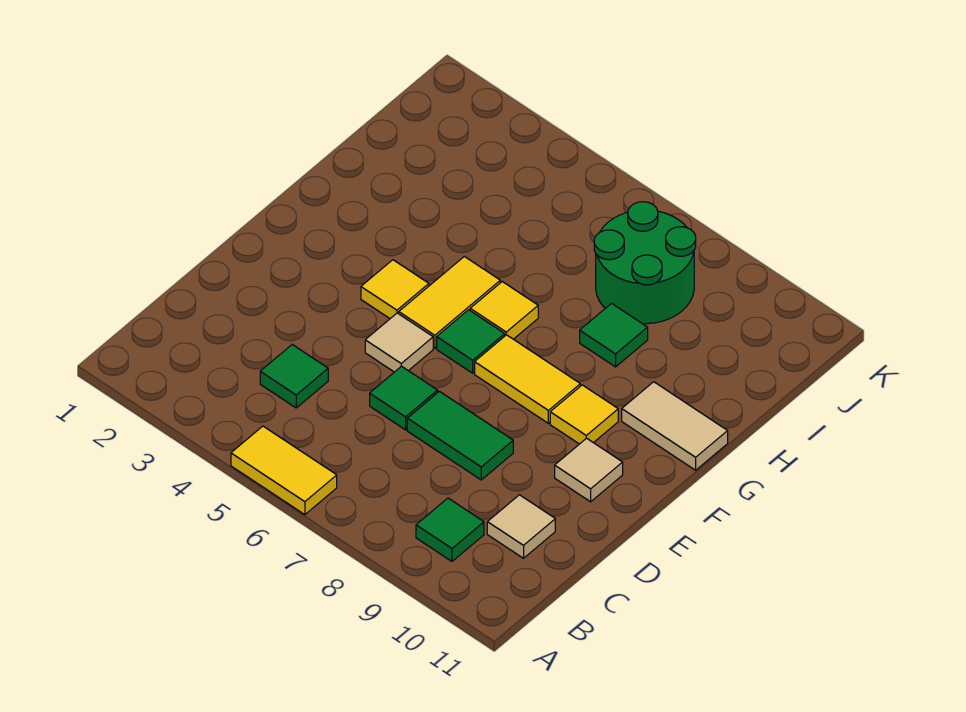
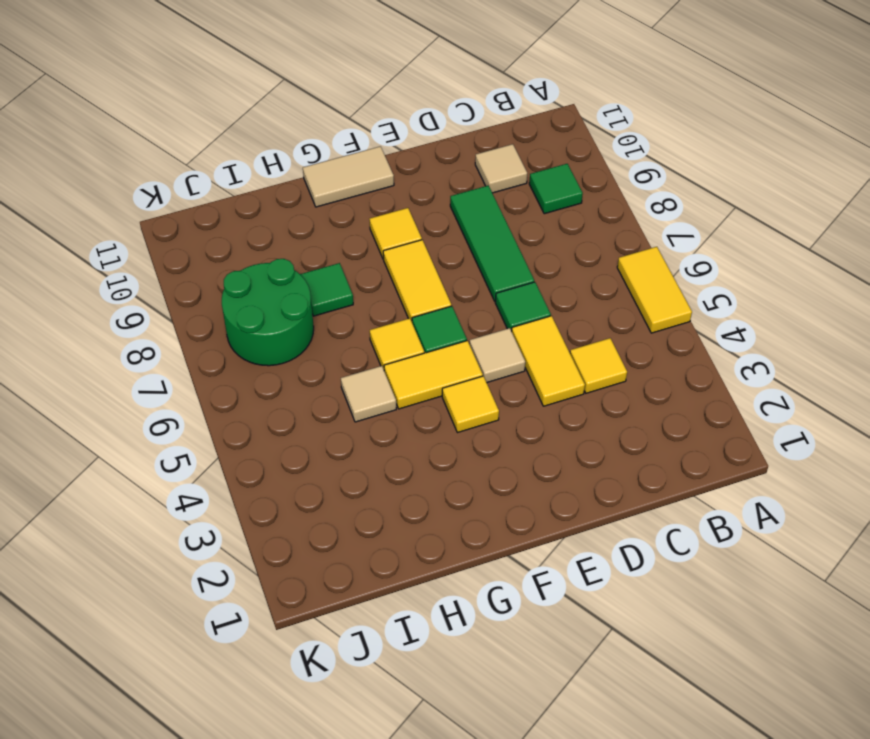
green 1x1 tile [260,345,328,408] -> yellow 1x1 tile [570,338,627,393]
none -> yellow 1x2 tile [512,316,585,406]
green 1x2 tile [407,391,513,480] -> green 1x3 tile [450,186,534,302]
tan 1x1 tile [555,438,623,502] -> tan 1x1 tile moved to [341,366,396,422]
tan 1x2 tile [622,382,728,470] -> tan 1x2 tile turned to [303,146,394,207]

